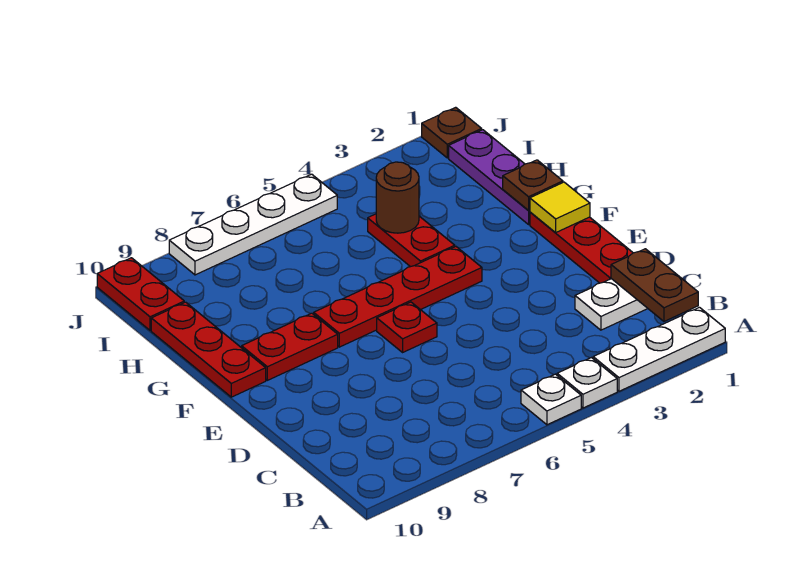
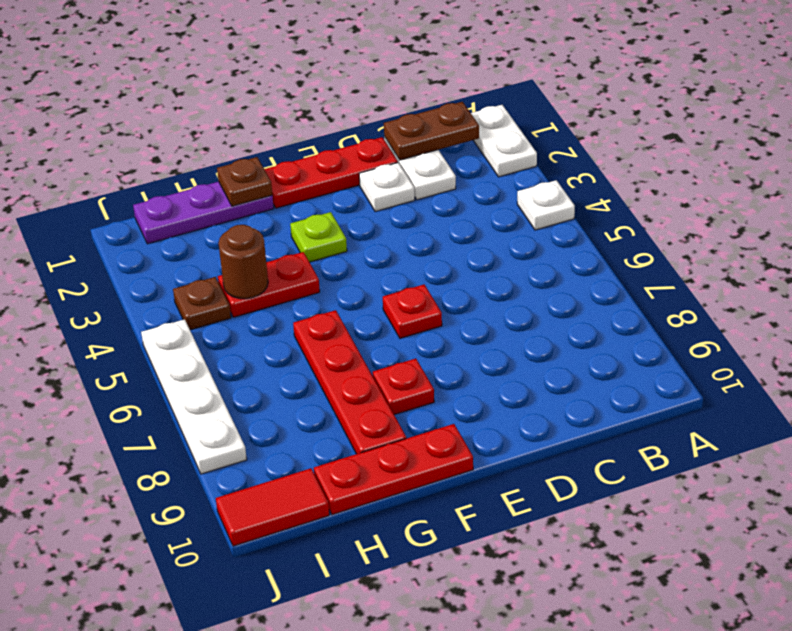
white 1x3 plate [593,307,725,391] -> white 1x2 plate [471,105,537,177]
white 1x1 plate [521,374,581,425] -> white 1x1 plate moved to [359,163,415,212]
yellow 1x1 tile [530,182,590,232] -> none
none -> lime 1x1 plate [290,212,347,262]
red 1x4 plate [314,247,482,347] -> red 1x4 plate moved to [293,310,406,454]
red 1x2 plate [242,313,338,380] -> red 1x1 plate [373,359,434,415]
red 1x2 plate [97,258,184,331] -> red 1x2 tile [216,468,329,546]
brown 1x1 plate [422,107,482,158] -> brown 1x1 plate moved to [173,277,231,330]

